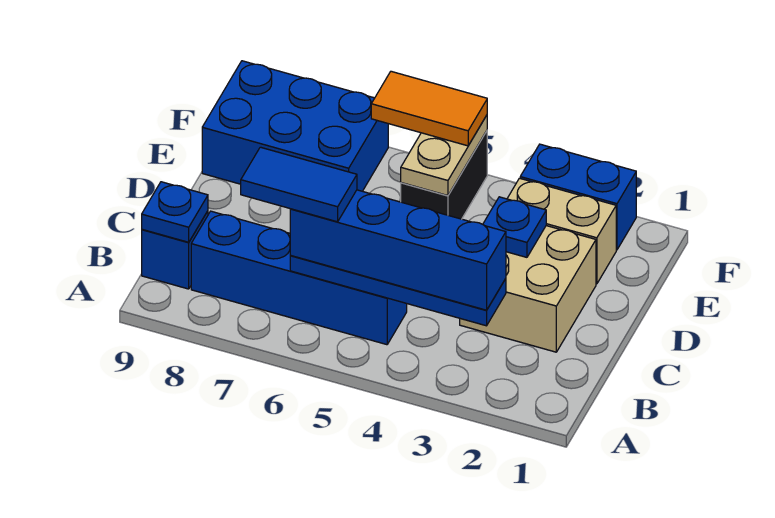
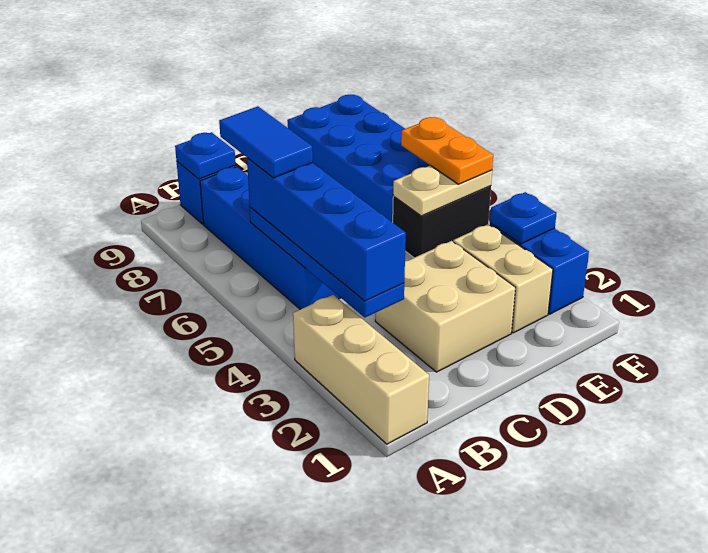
none -> tan 1x3 brick [293,295,429,444]
blue 1x1 plate [483,197,546,257] -> blue 1x1 plate moved to [490,192,557,244]
blue 2x3 brick [202,61,388,191] -> blue 2x4 brick [287,95,430,222]
orange 1x2 tile [371,71,487,146] -> orange 1x2 plate [401,117,493,184]

